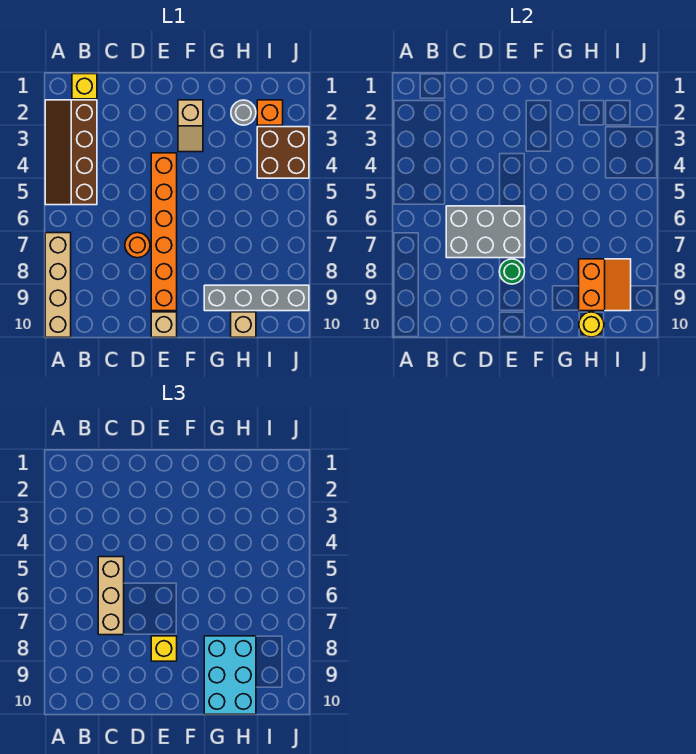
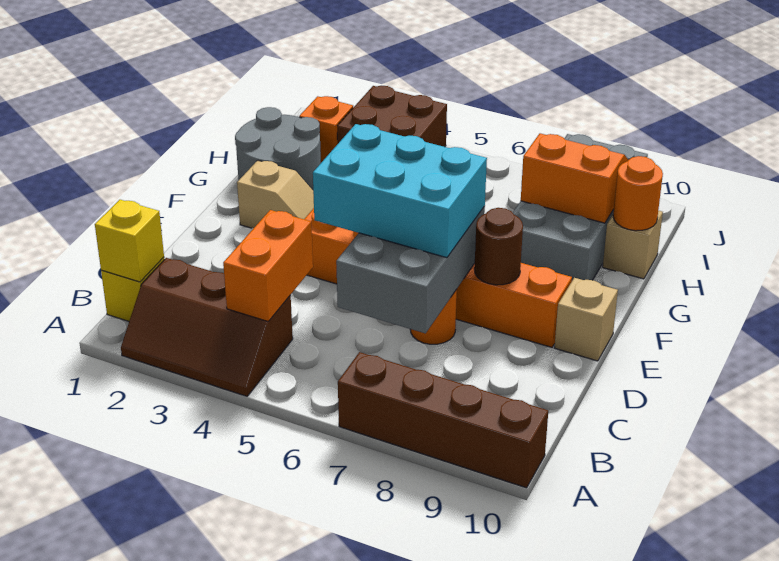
brown 2x4 slope [45,100,97,205] -> brown 2x3 slope [121,258,293,396]
tan 1x4 brick [45,233,71,337] -> brown 1x4 brick [338,352,548,488]
none -> orange 1x2 brick [223,210,313,322]
tan 1x3 brick [98,557,124,635] -> none
green 1x1 round brick [499,259,525,284] -> brown 1x1 round brick [474,208,523,285]
yellow 1x1 brick [151,636,177,661] -> yellow 1x1 brick moved to [95,200,164,282]
cyan 2x3 brick [204,636,256,714] -> cyan 2x3 brick moved to [313,124,487,258]
grey 1x4 brick [204,285,309,311] -> grey 2x4 brick [513,134,648,280]
grey 1x1 round brick [231,100,256,125] -> grey 2x2 round brick [235,107,321,190]
yellow 1x1 round brick [579,312,604,337] -> orange 1x1 round brick [613,156,663,231]

